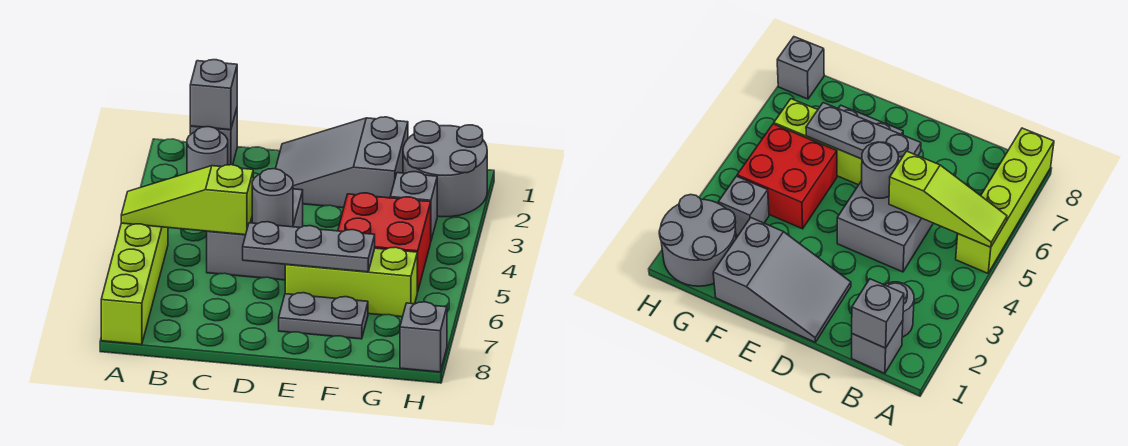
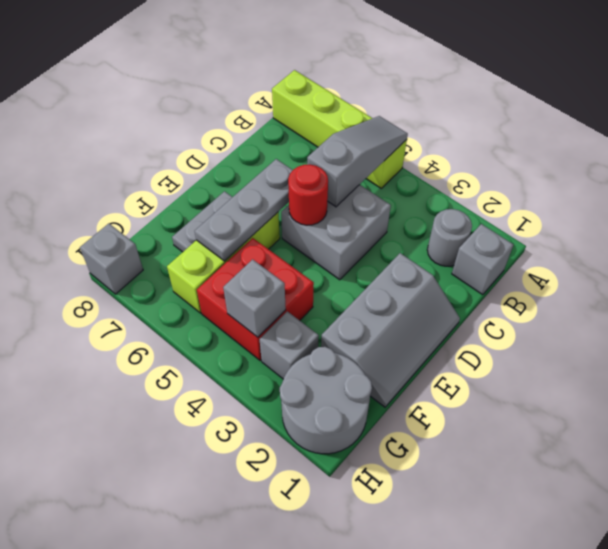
lime 1x3 slope [121,165,253,235] -> grey 1x3 slope [307,116,408,207]
grey 1x1 brick [190,60,237,130] -> grey 1x1 brick moved to [223,259,286,337]
grey 2x3 slope [276,117,408,208] -> grey 2x3 slope turned to [321,253,460,407]
grey 1x1 round brick [252,169,293,227] -> red 1x1 round brick [288,164,328,225]

